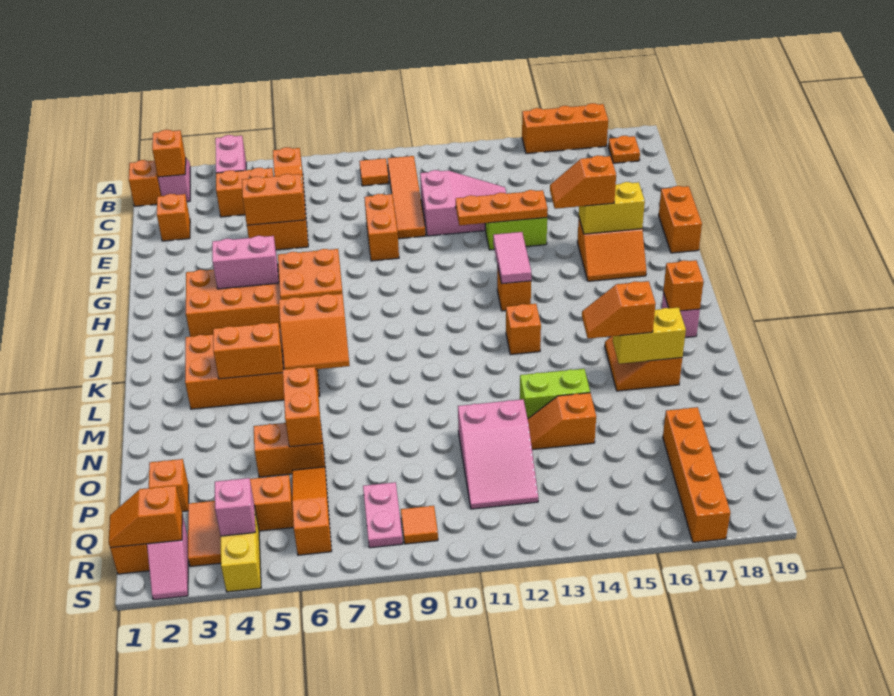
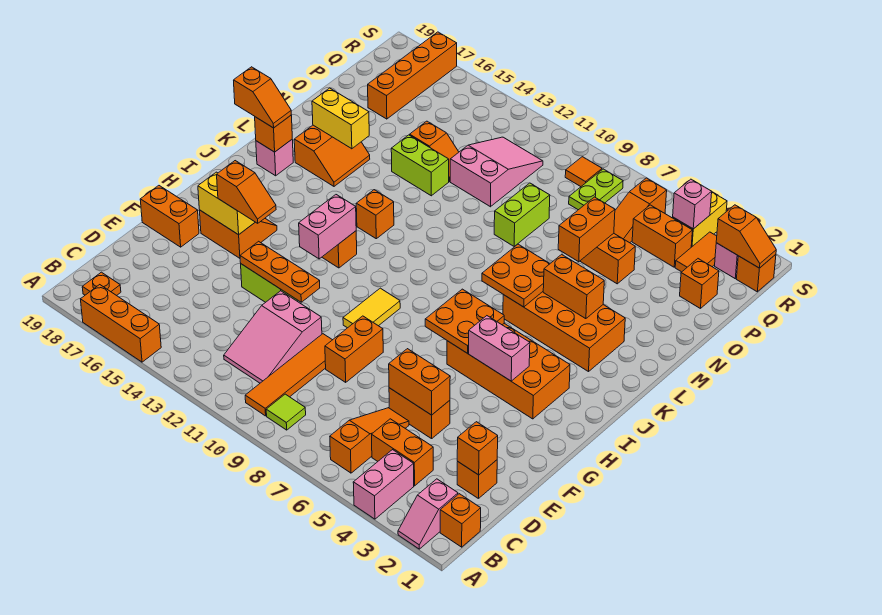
orange 1x1 brick [152,130,186,177] -> orange 1x1 brick moved to [457,422,498,475]
orange 1x1 tile [359,158,389,186] -> lime 1x1 tile [266,394,306,430]
pink 2x3 slope [420,170,506,236] -> pink 2x3 slope turned to [224,291,322,383]
orange 1x2 brick [659,186,702,253] -> orange 1x2 brick turned to [140,186,199,247]
none -> yellow 1x2 tile [343,288,400,328]
pink 1x2 tile [493,232,531,284] -> pink 1x2 brick [299,195,356,259]
orange 2x2 slope [279,294,350,370] -> orange 2x2 plate [482,244,550,307]
orange 1x2 slope [582,281,656,339] -> orange 1x2 slope moved to [234,67,291,128]
none -> lime 1x2 brick [494,183,550,246]
pink 1x2 plate [363,482,403,548] -> lime 1x2 plate [569,169,623,210]

